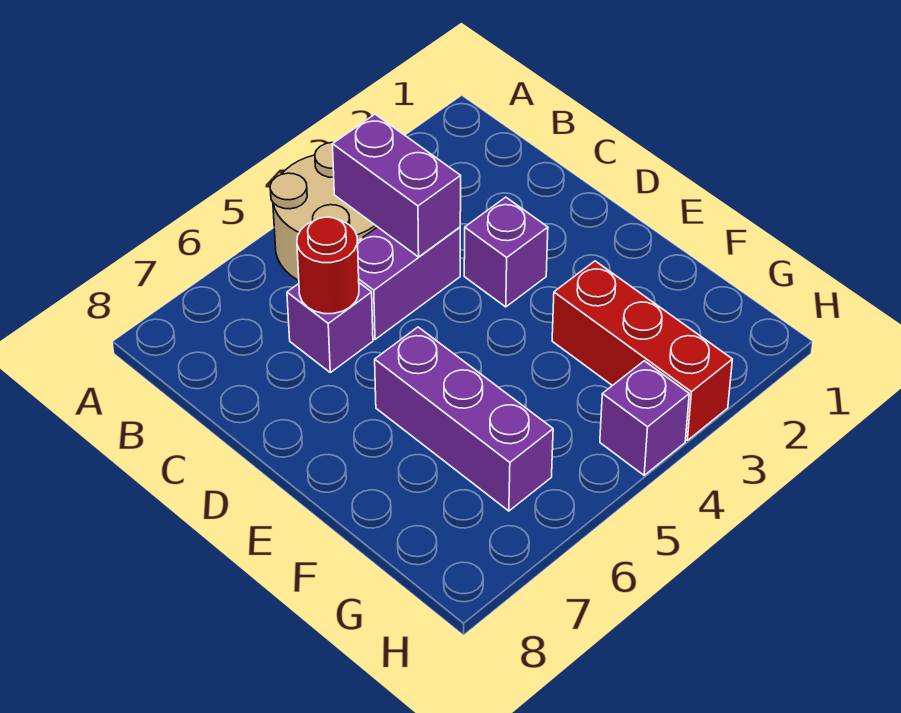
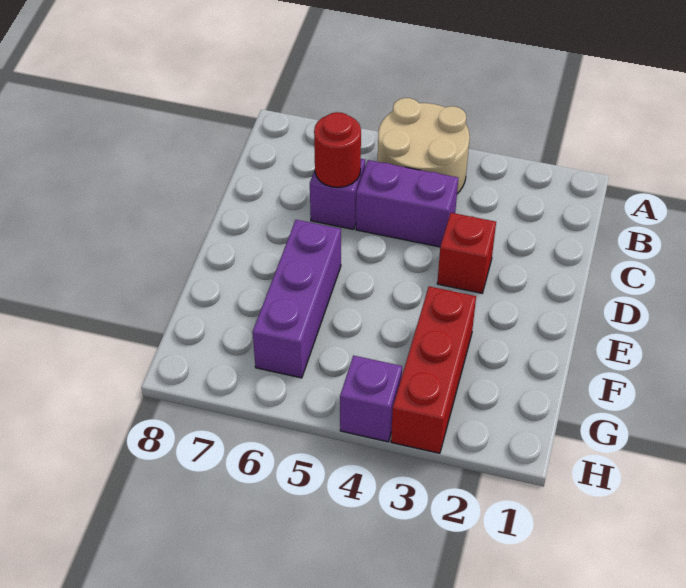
purple 1x2 brick [333,114,461,257] -> none
purple 1x1 brick [464,197,548,307] -> red 1x1 brick [437,213,496,293]

